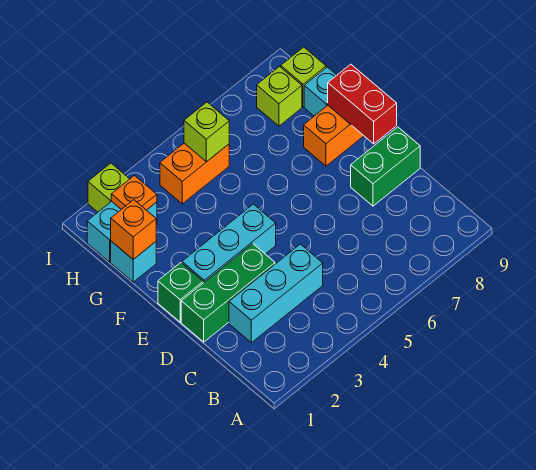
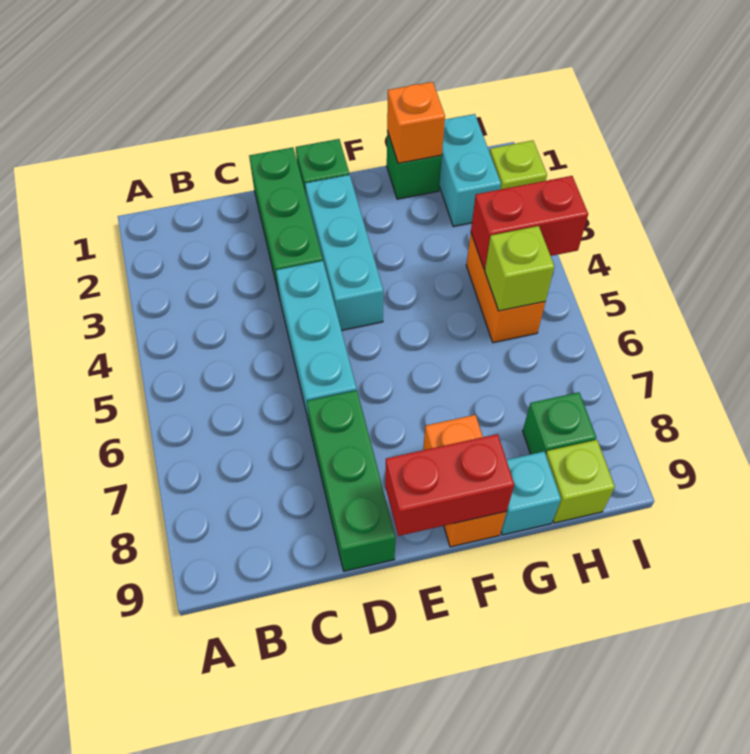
cyan 1x3 brick [229,244,323,343] -> cyan 1x3 brick moved to [276,261,357,426]
green 1x2 brick [351,127,420,206] -> green 1x3 brick [307,390,396,571]
cyan 1x1 brick [111,241,156,282] -> green 1x1 brick [387,131,442,199]
orange 1x1 plate [111,176,157,210] -> none
none -> red 1x2 brick [471,176,588,269]
lime 1x1 brick [257,67,302,126] -> green 1x1 brick [523,392,596,454]

